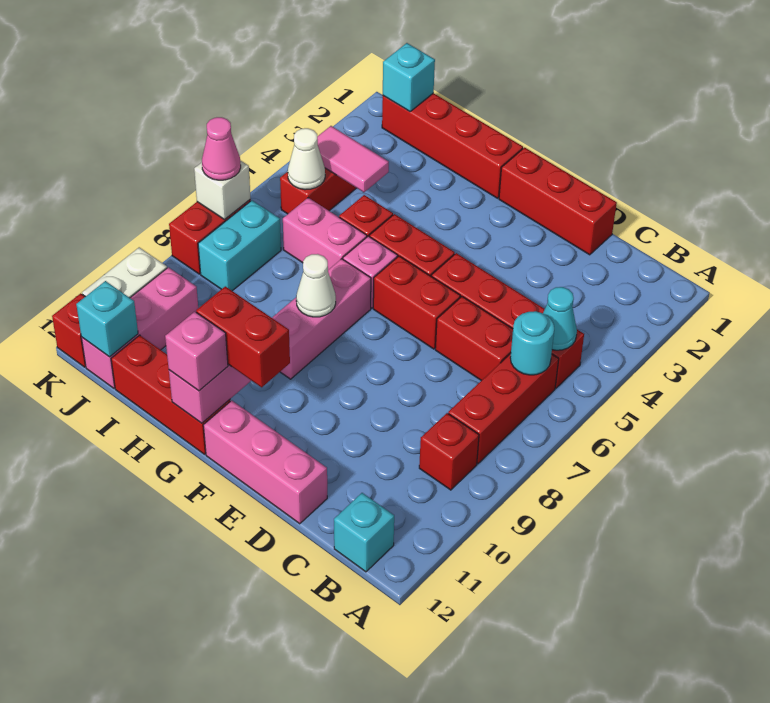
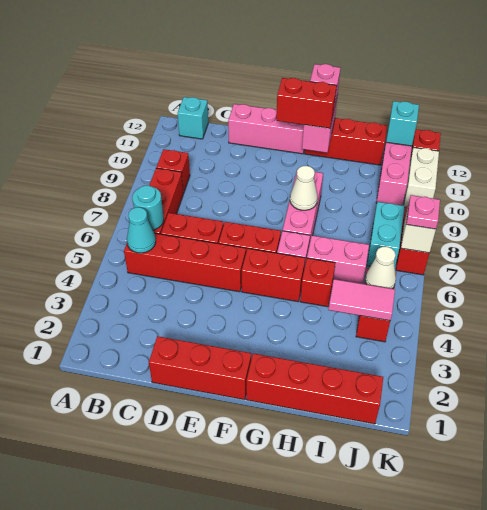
cyan 1x1 brick [383,43,435,112] -> none
pink 1x1 cone [202,117,241,180] -> pink 1x1 plate [406,195,440,229]

